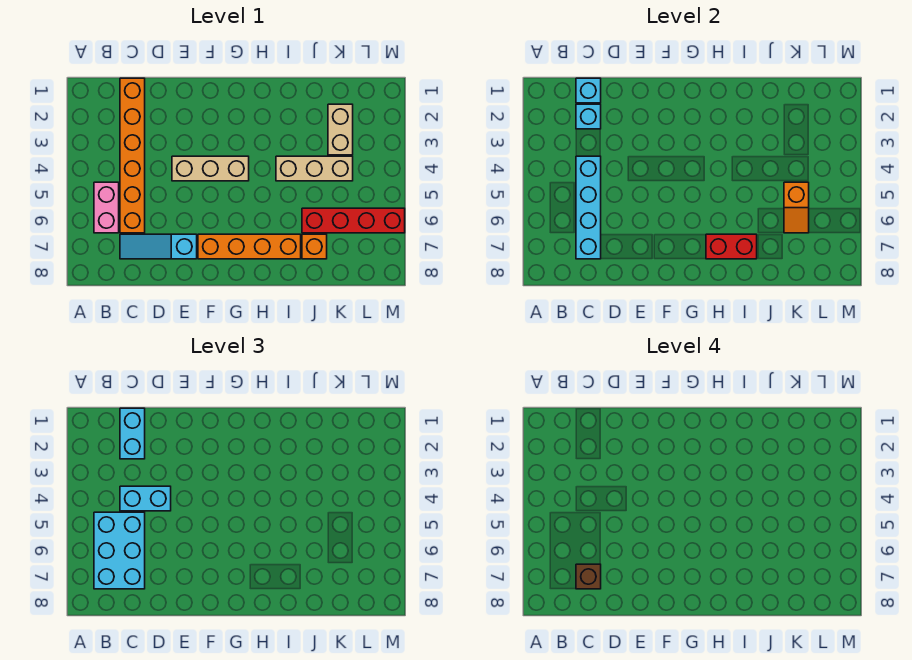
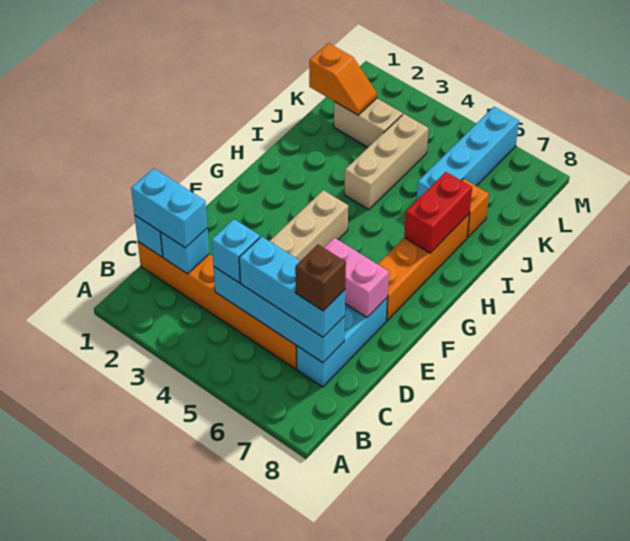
pink 1x2 brick [94,182,119,233] -> pink 1x2 brick moved to [324,238,389,317]
cyan 2x3 brick [94,512,145,589] -> cyan 1x3 brick [239,237,345,337]
cyan 1x2 brick [120,486,171,511] -> cyan 1x1 brick [212,219,260,283]
cyan 1x3 slope [120,234,197,259] -> cyan 1x3 brick [296,298,387,387]
red 1x4 brick [302,208,405,233] -> cyan 1x4 brick [416,107,519,201]
orange 1x2 slope [784,182,809,233] -> orange 1x2 slope moved to [309,43,377,115]

